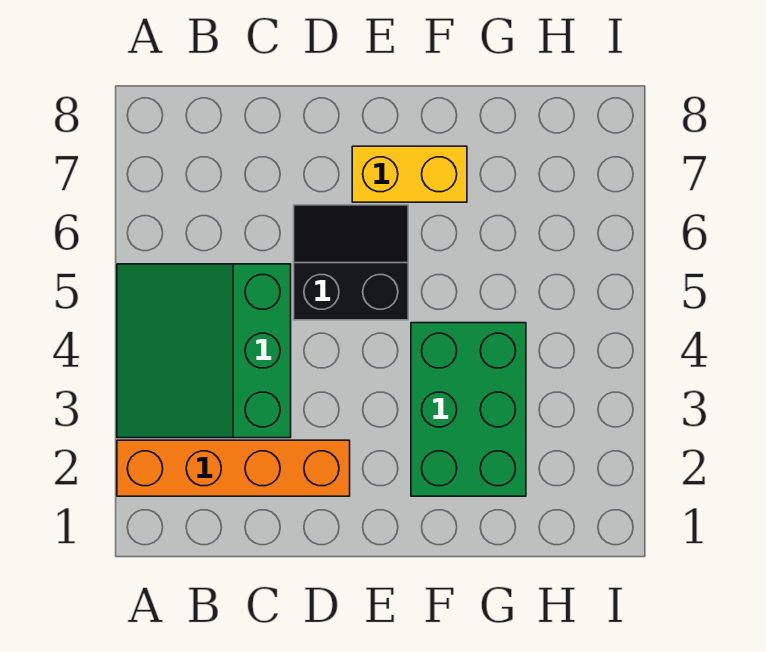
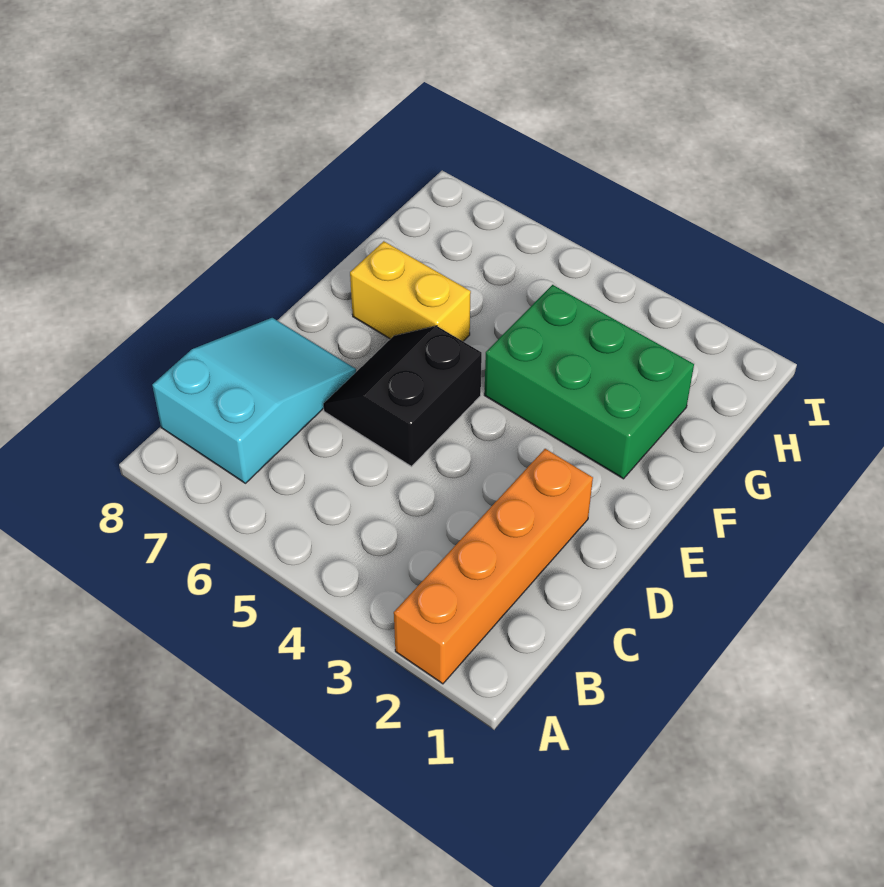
green 3x3 slope [117,264,291,438] -> none
none -> cyan 2x3 slope [152,318,356,483]
yellow 1x2 brick [352,146,467,202] -> yellow 1x2 brick turned to [350,241,471,341]

